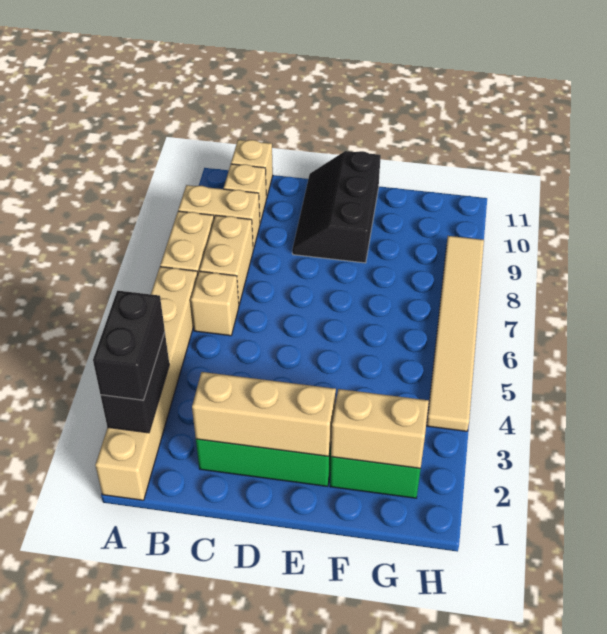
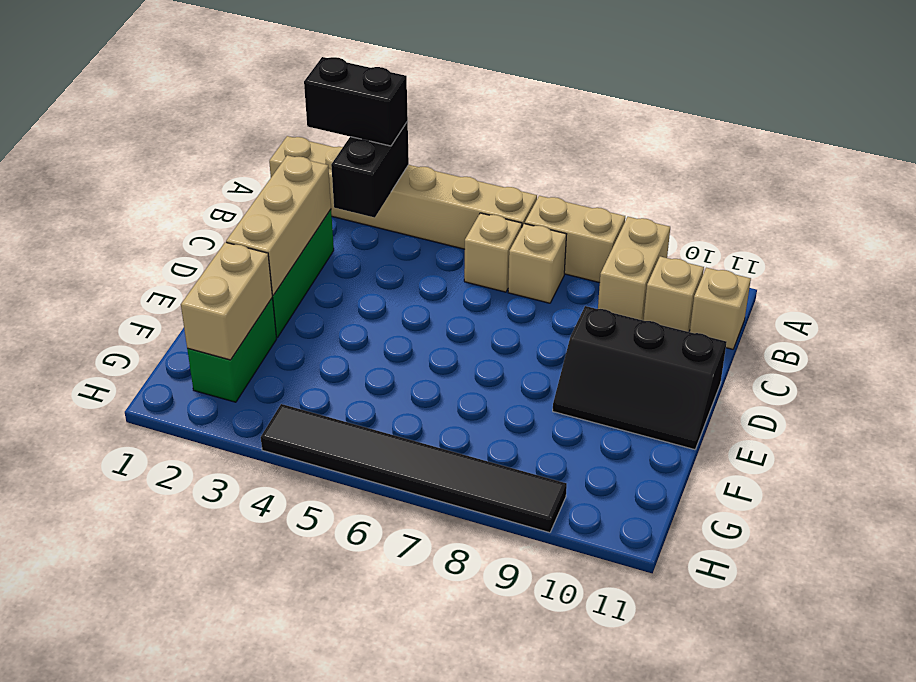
black 1x2 brick [100,332,169,433] -> black 1x2 brick turned to [331,122,409,218]
tan 1x2 brick [200,215,253,305] -> tan 1x1 brick [508,224,566,303]
black 2x3 slope [292,151,381,263] -> black 2x3 slope turned to [553,306,726,450]
tan 1x6 tile [427,236,484,431] -> black 1x6 tile [261,404,567,533]

